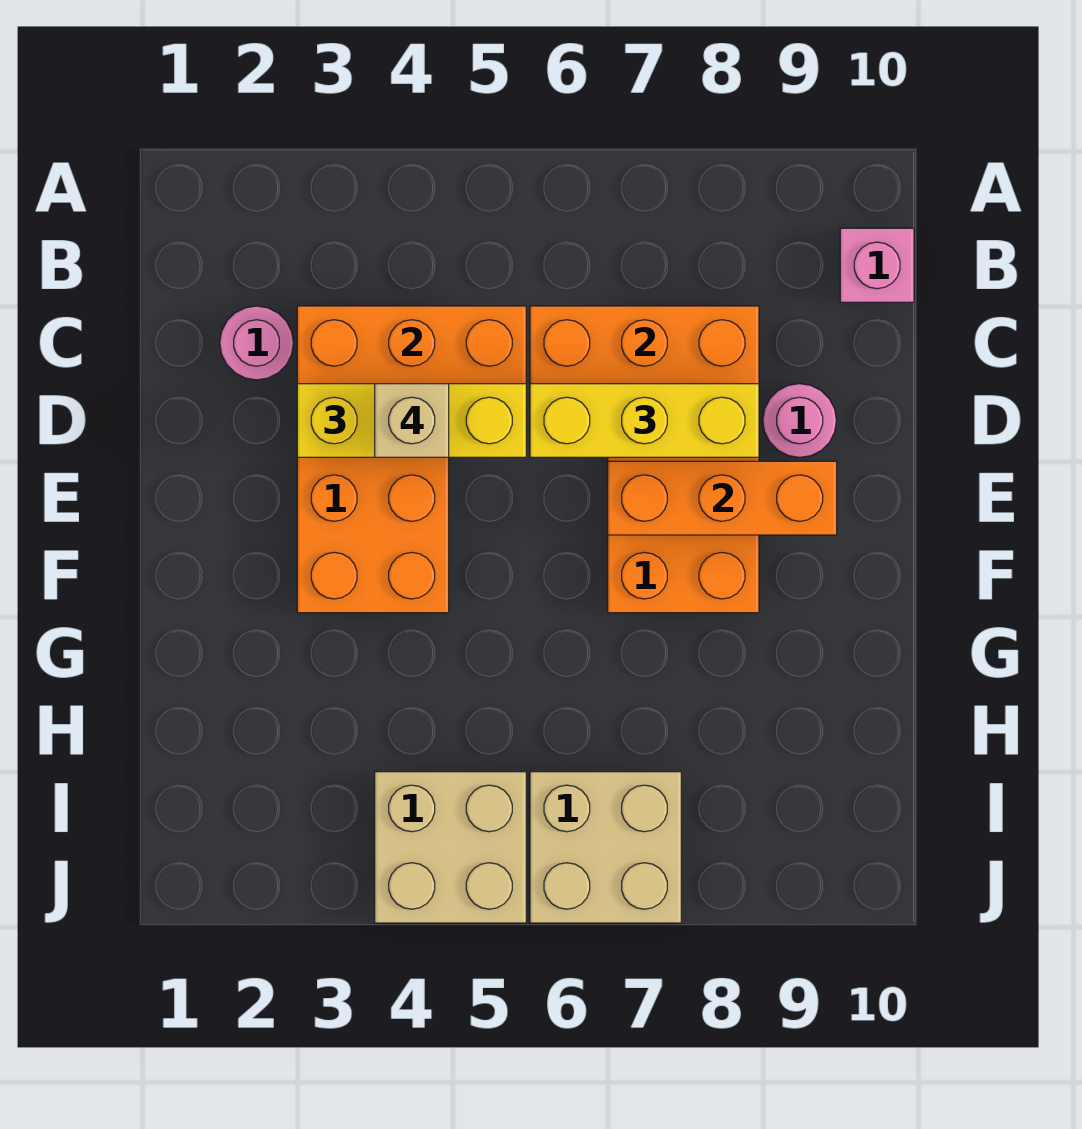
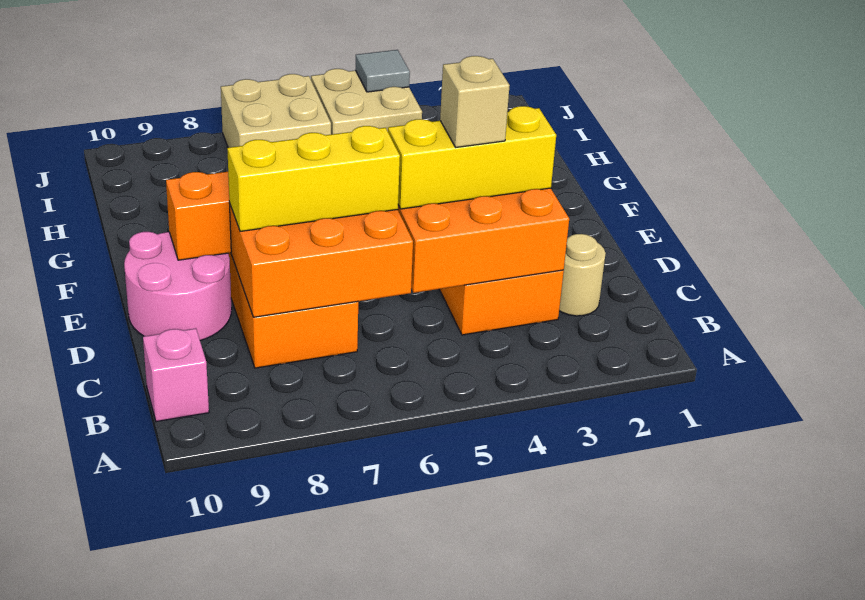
pink 1x1 round brick [220,306,293,380] -> tan 1x1 round brick [559,234,606,316]
pink 1x1 round brick [763,384,836,457] -> pink 2x2 round brick [124,232,232,341]
none -> grey 1x1 tile [355,50,410,92]

